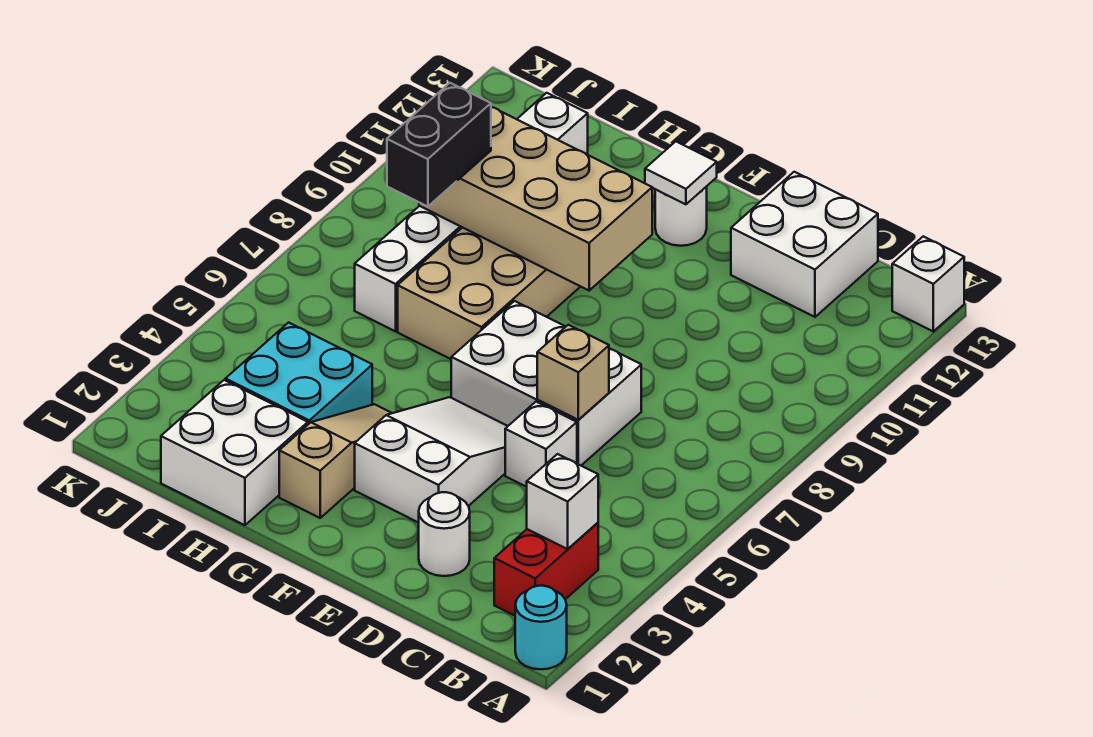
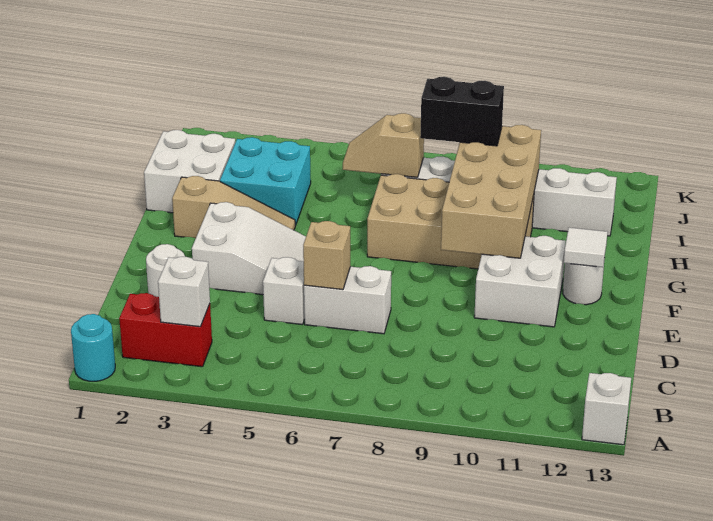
white 2x2 brick [731,172,878,317] -> white 2x2 brick moved to [474,236,566,327]
white 2x3 brick [451,301,641,465] -> white 1x2 brick [304,266,391,334]
none -> tan 1x2 slope [343,113,424,177]

